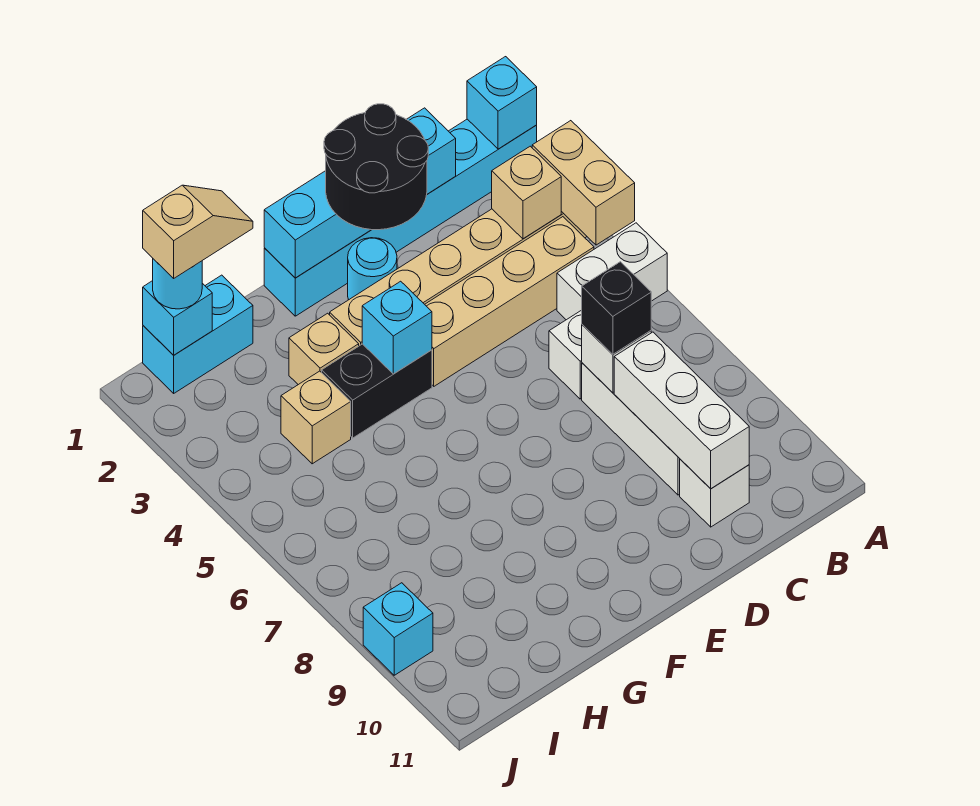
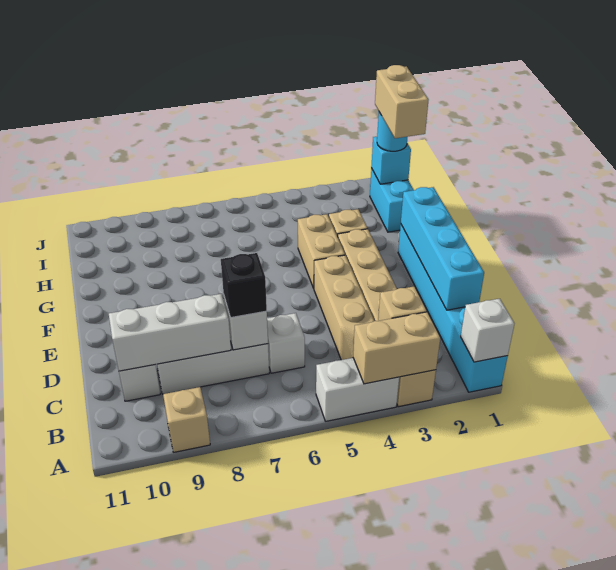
cyan 1x1 brick [467,57,537,149] -> white 1x1 brick [461,299,514,362]
white 1x2 brick [557,223,667,320] -> white 1x2 brick turned to [316,358,399,421]
black 2x2 round brick [324,104,428,230] -> none
cyan 1x1 round brick [348,238,397,300] -> none
black 1x2 brick [322,344,432,438] -> tan 1x2 brick [298,214,345,288]
cyan 1x1 brick [362,281,432,374] -> none
tan 1x2 slope [143,185,253,278] -> tan 1x2 brick [375,65,429,138]
tan 1x1 brick [281,371,351,464] -> tan 1x1 brick moved to [163,387,210,452]
cyan 1x1 brick [363,583,433,675] -> none

